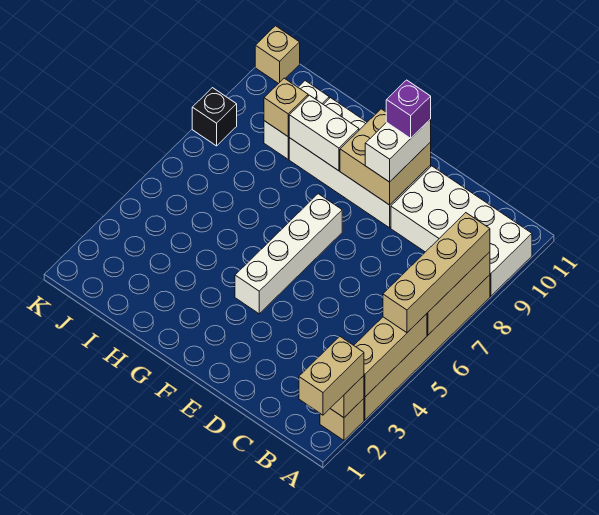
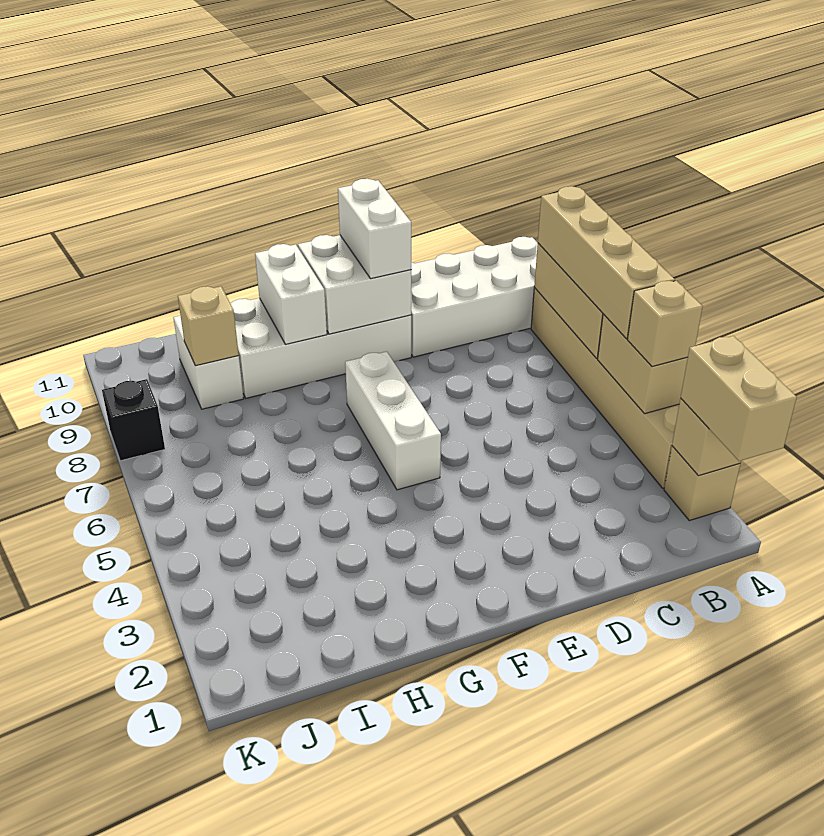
tan 1x3 brick [354,314,427,397] -> tan 1x2 brick [598,314,688,414]
tan 2x2 brick [340,109,431,205] -> white 2x2 brick [298,235,411,334]
purple 1x1 brick [386,80,431,138] -> none
white 1x4 brick [235,194,342,314] -> white 1x3 brick [345,351,441,490]
white 1x2 brick [289,95,359,171] -> white 1x2 brick turned to [255,244,327,344]
tan 1x1 brick [255,26,300,84] -> tan 1x1 brick moved to [628,281,703,367]

